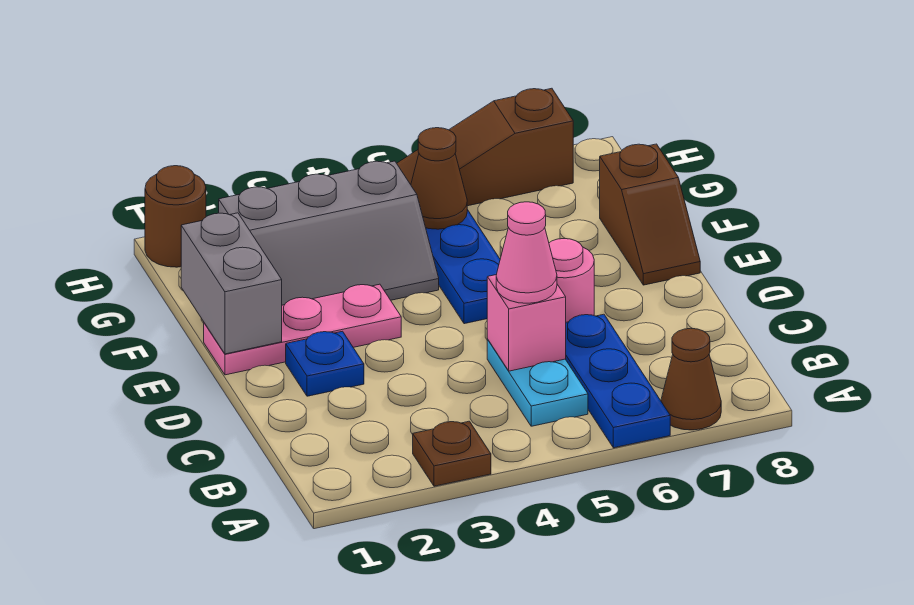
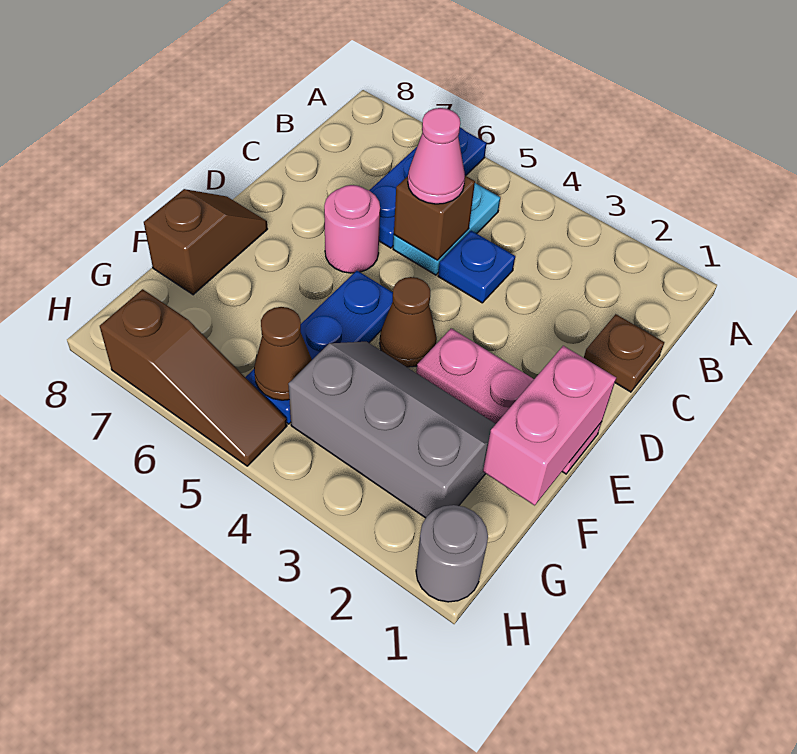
brown 1x1 plate [413,421,491,486] -> brown 1x1 plate moved to [584,314,664,392]
brown 1x1 cone [661,328,721,430] -> brown 1x1 cone moved to [380,277,437,367]
pink 1x1 brick [487,275,566,371] -> brown 1x1 brick [394,176,475,260]
blue 1x1 plate [286,331,364,396] -> blue 1x1 plate moved to [438,231,515,303]
grey 1x2 brick [181,213,282,354] -> pink 1x2 brick [483,346,616,506]
brown 1x1 round brick [145,166,206,267] -> grey 1x1 round brick [416,505,488,602]

